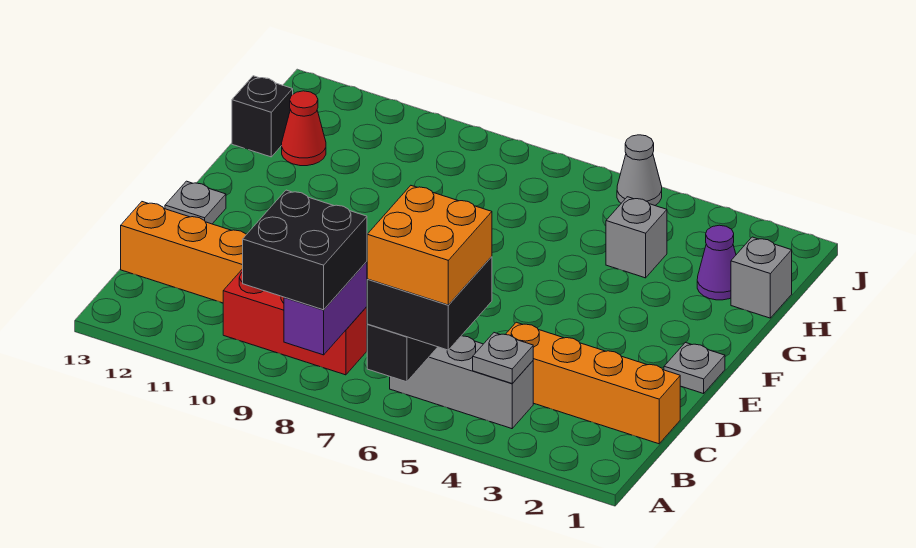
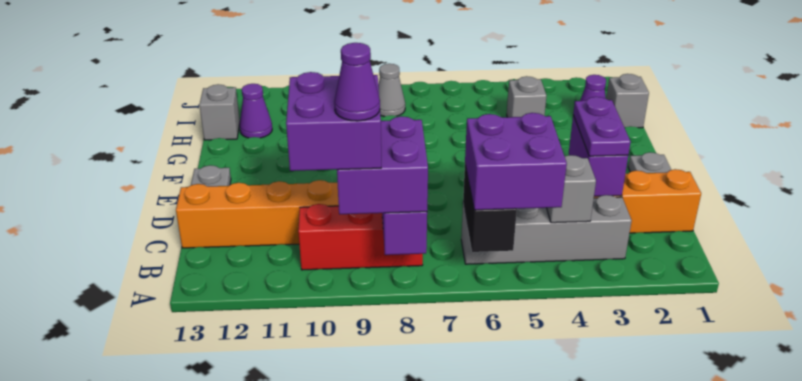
black 2x2 brick [367,257,492,350] -> purple 2x2 brick [465,113,567,210]
orange 2x2 brick [367,186,492,305] -> none
black 2x2 brick [243,190,367,310] -> purple 2x2 brick [337,116,428,214]
none -> purple 2x2 brick [286,72,381,171]
none -> purple 1x1 cone [334,43,380,121]
grey 1x3 brick [390,336,533,429] -> grey 1x4 brick [461,195,632,264]
grey 1x1 plate [473,333,533,383] -> grey 1x1 brick [547,155,596,223]
none -> purple 1x2 brick [569,115,628,196]
none -> purple 1x2 plate [573,97,631,156]
red 1x1 cone [282,91,326,166] -> purple 1x1 cone [239,84,272,138]
black 1x1 brick [232,76,293,157] -> grey 1x1 brick [199,84,240,140]
grey 1x1 cone [617,135,662,205] -> grey 1x1 cone moved to [378,64,405,117]

